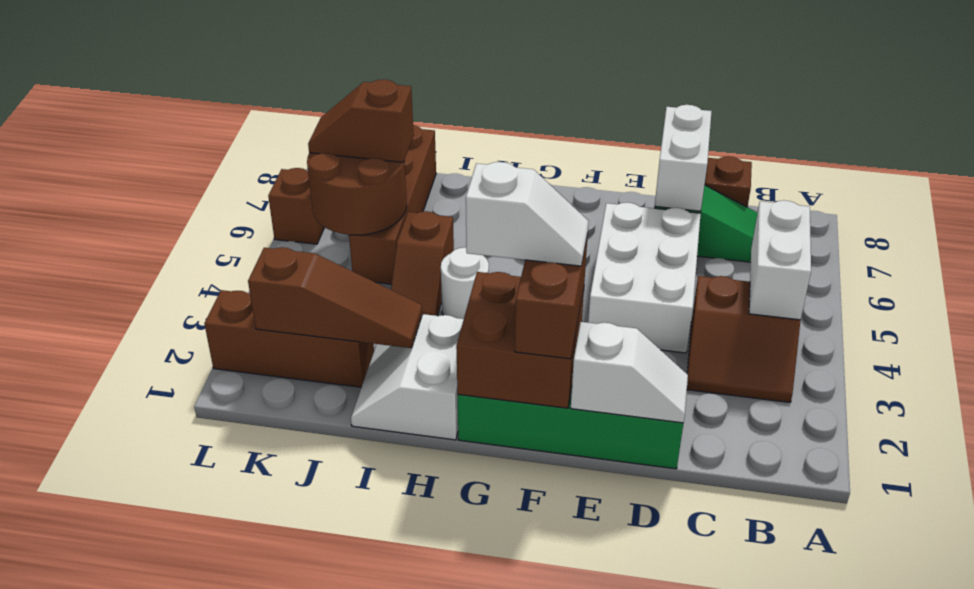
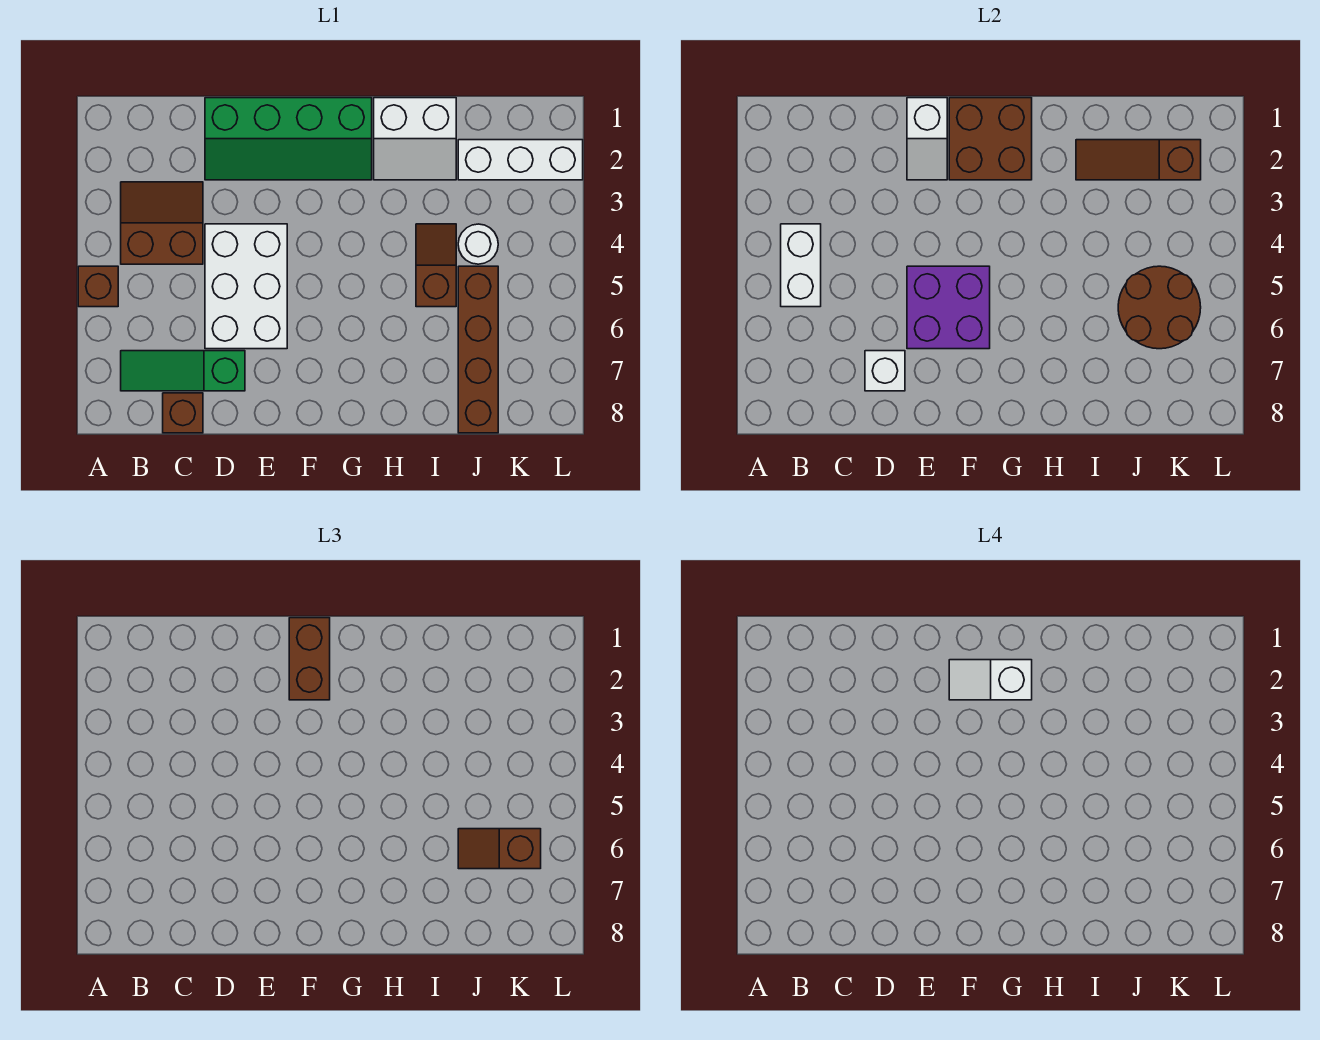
white 1x2 slope [571,322,688,423] -> white 1x2 slope turned to [907,98,947,180]
white 1x2 brick [655,105,712,211] -> white 1x1 brick [865,351,905,391]
none -> purple 2x2 brick [907,266,990,349]
white 2x2 slope [351,314,464,440] -> white 2x2 slope turned to [374,98,456,180]
white 1x1 round brick [441,248,489,319] -> white 1x1 round brick moved to [458,224,498,264]
brown 1x3 brick [204,290,374,387] -> white 1x3 brick [458,140,583,180]
brown 1x2 slope [308,80,414,162] -> brown 1x2 slope turned to [458,829,541,869]
brown 1x1 brick [268,168,324,244] -> brown 1x1 brick moved to [78,266,118,307]

